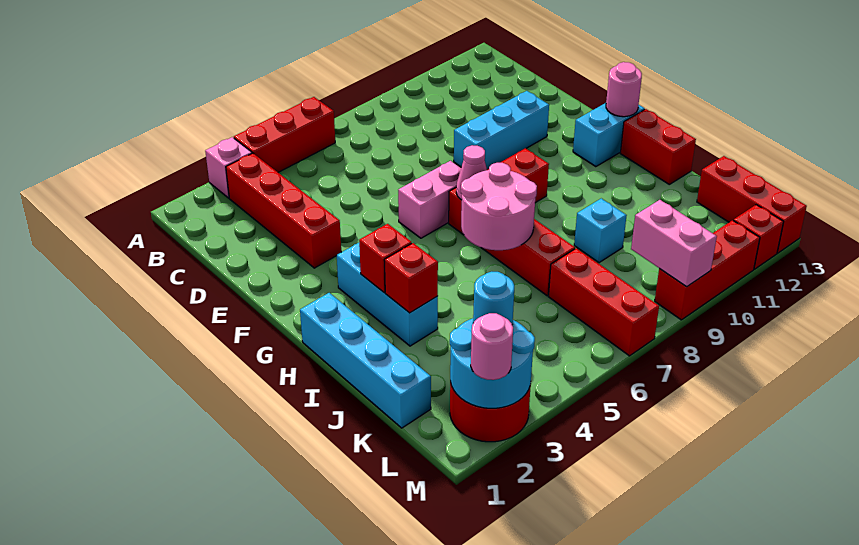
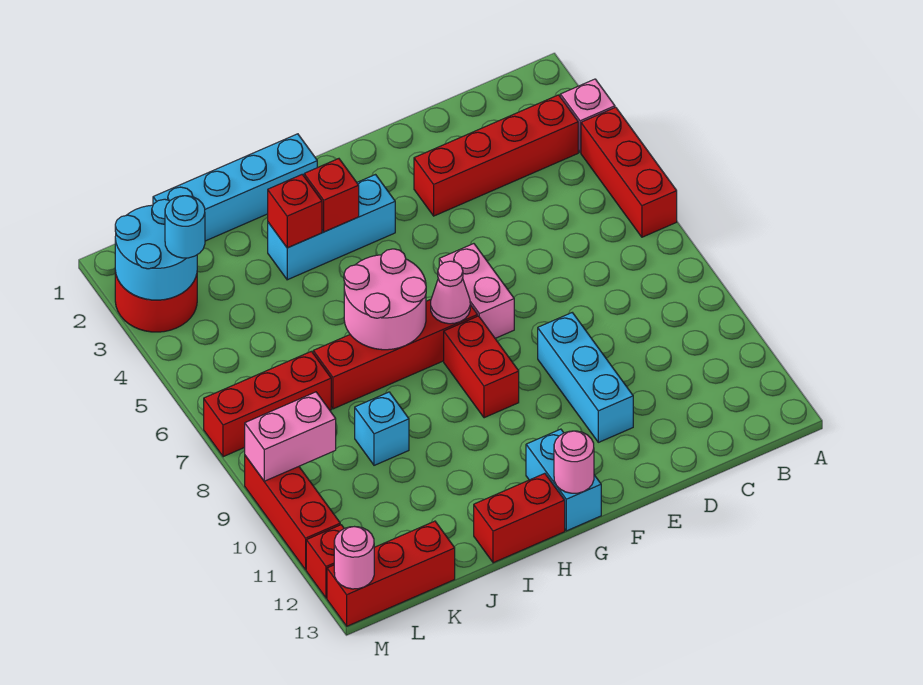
pink 1x1 round brick [471,313,513,380] -> pink 1x1 round brick moved to [334,527,374,589]

